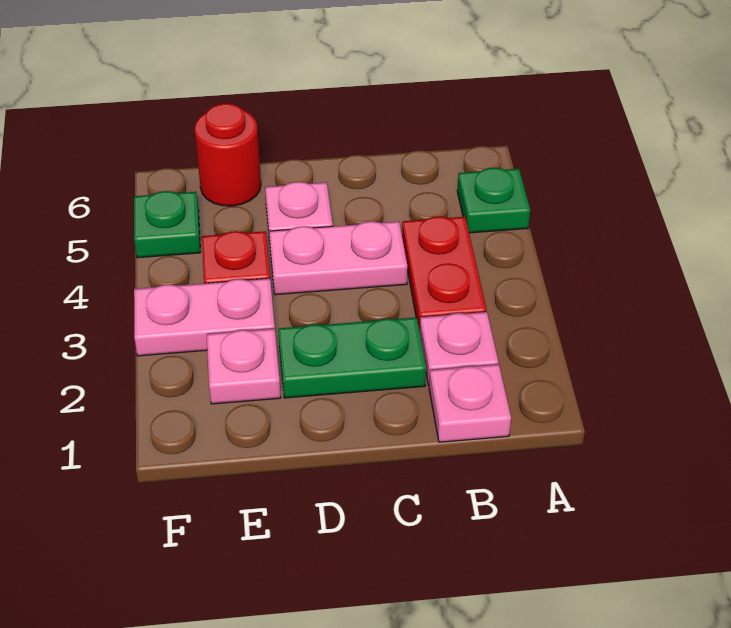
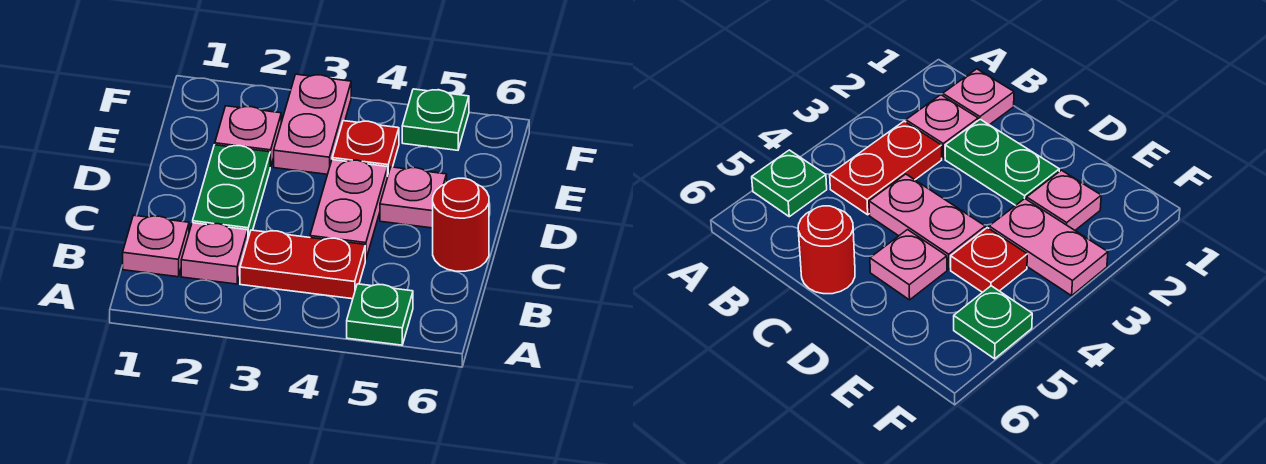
red 1x1 round brick [194,103,261,206] -> red 1x1 round brick moved to [433,178,489,271]

